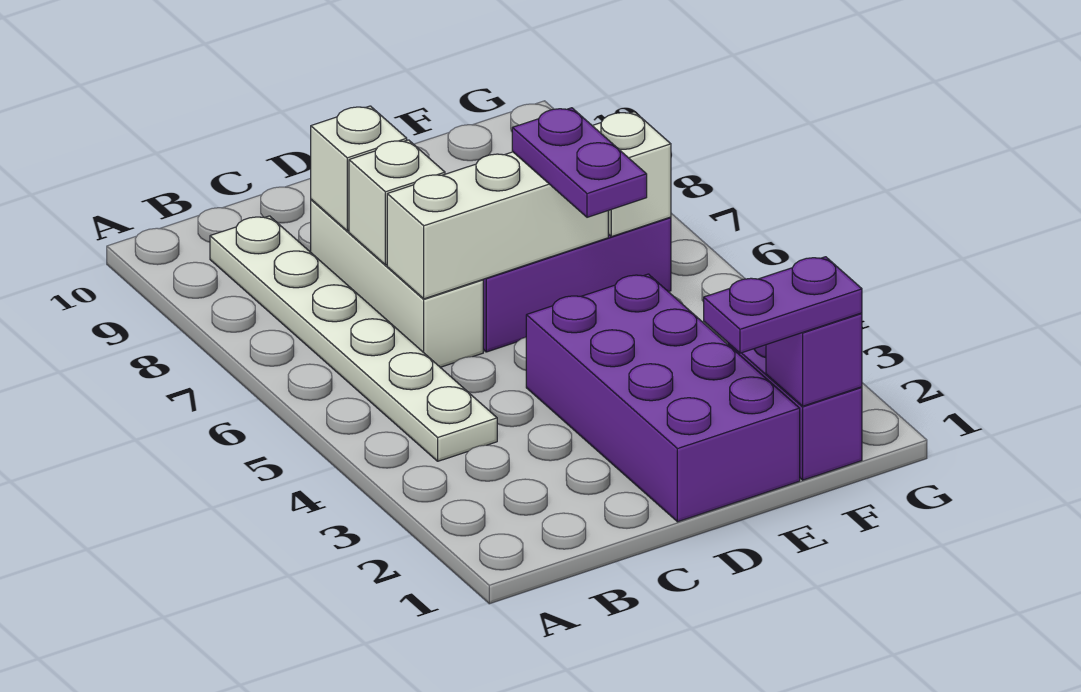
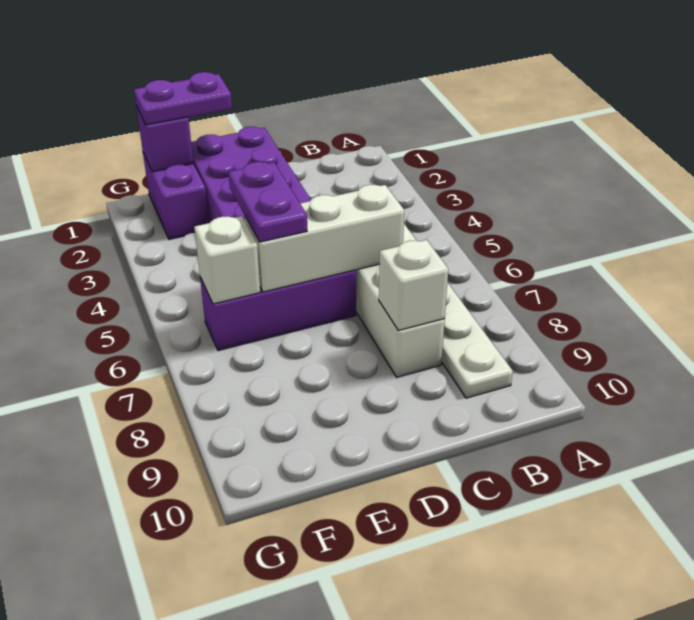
white 1x1 brick [349,140,445,265] -> none

